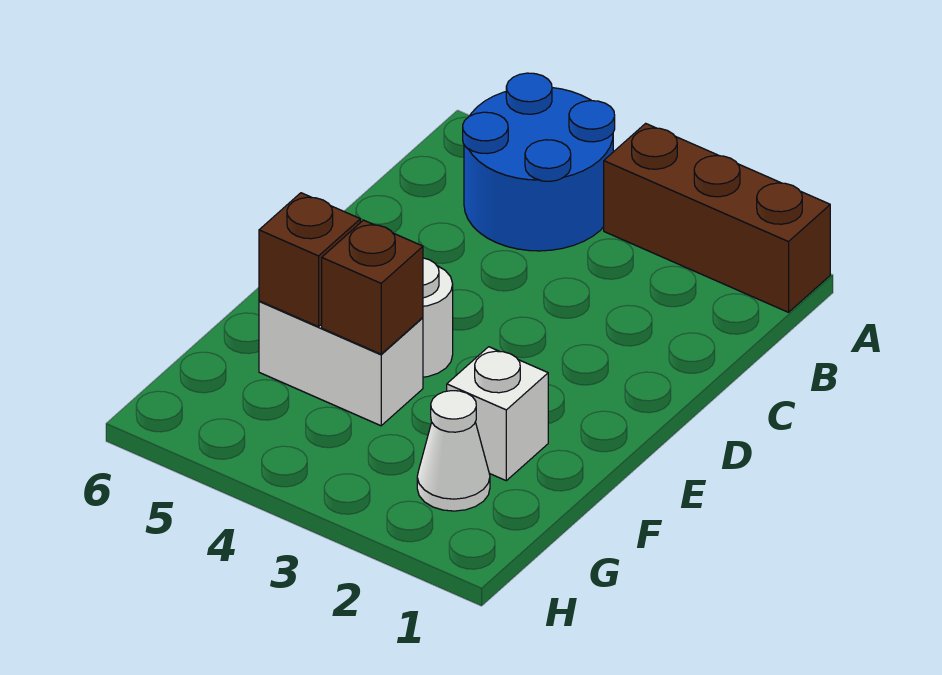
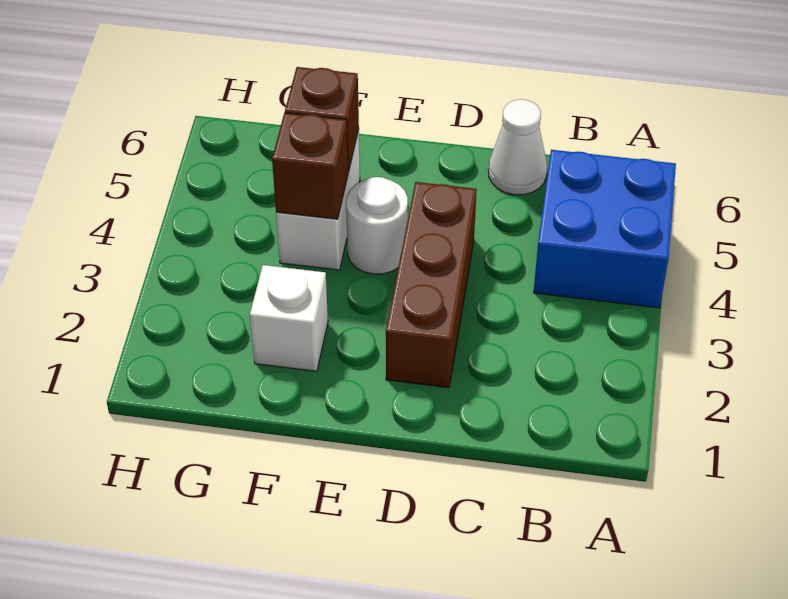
brown 1x3 brick [604,123,830,312] -> brown 1x3 brick moved to [386,182,477,388]
blue 2x2 round brick [463,73,615,251] -> blue 2x2 brick [534,150,676,308]
white 1x1 cone [417,391,490,511] -> white 1x1 cone moved to [488,99,547,195]

